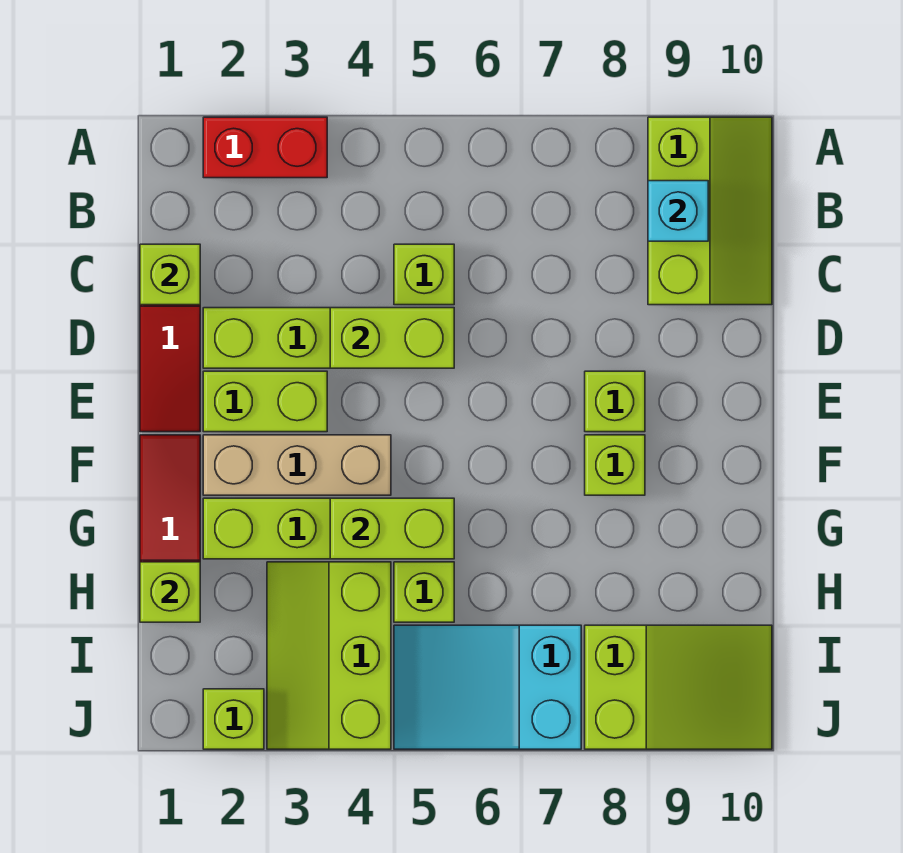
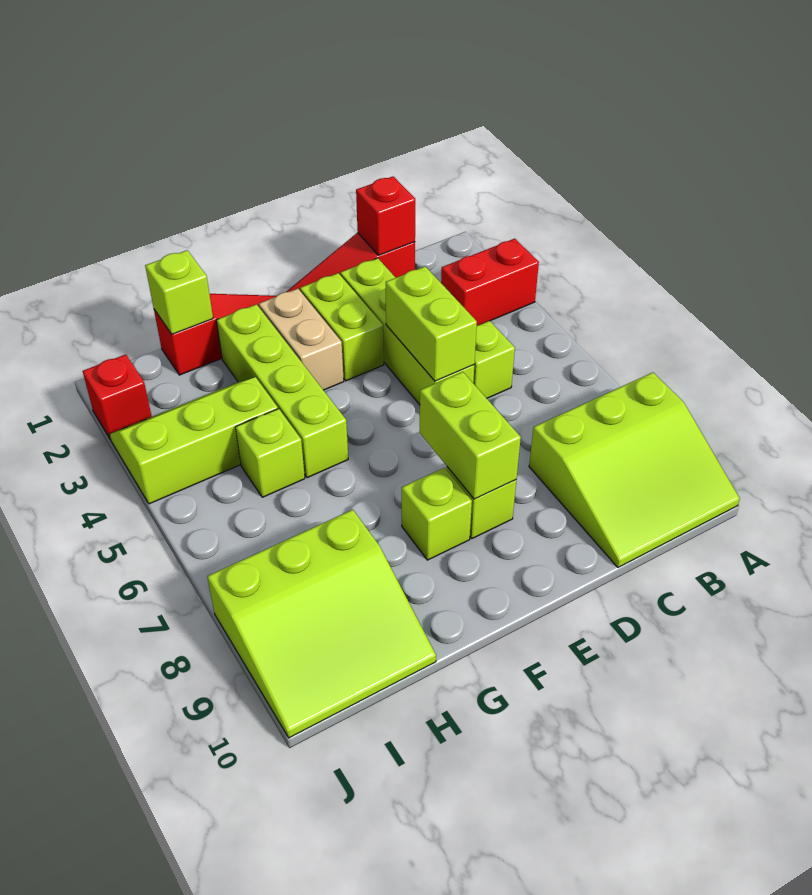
red 1x2 brick [203,117,327,178] -> red 1x2 brick turned to [441,239,539,325]
lime 2x3 slope [648,117,772,305] -> lime 3x3 slope [529,372,740,567]
cyan 1x1 brick [648,181,708,241] -> none
lime 1x1 brick [140,244,200,305] -> red 1x1 brick [356,176,415,255]
tan 1x3 brick [203,435,391,495] -> tan 1x2 brick [259,289,344,390]
lime 1x2 brick [330,498,454,559] -> lime 1x2 brick moved to [420,372,521,499]
cyan 2x3 slope [394,625,581,749] -> none
lime 2x3 slope [585,625,772,749] -> lime 3x3 slope [207,510,436,738]
lime 1x1 brick [203,689,264,749] -> red 1x1 brick [83,354,152,440]

